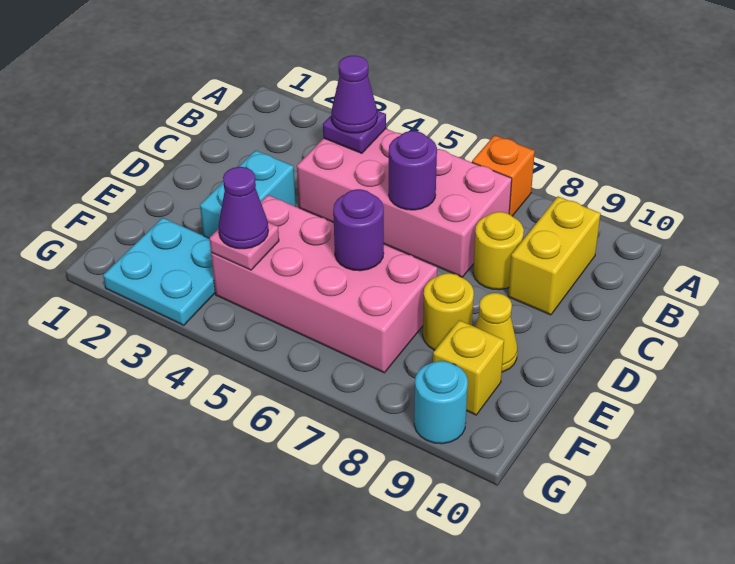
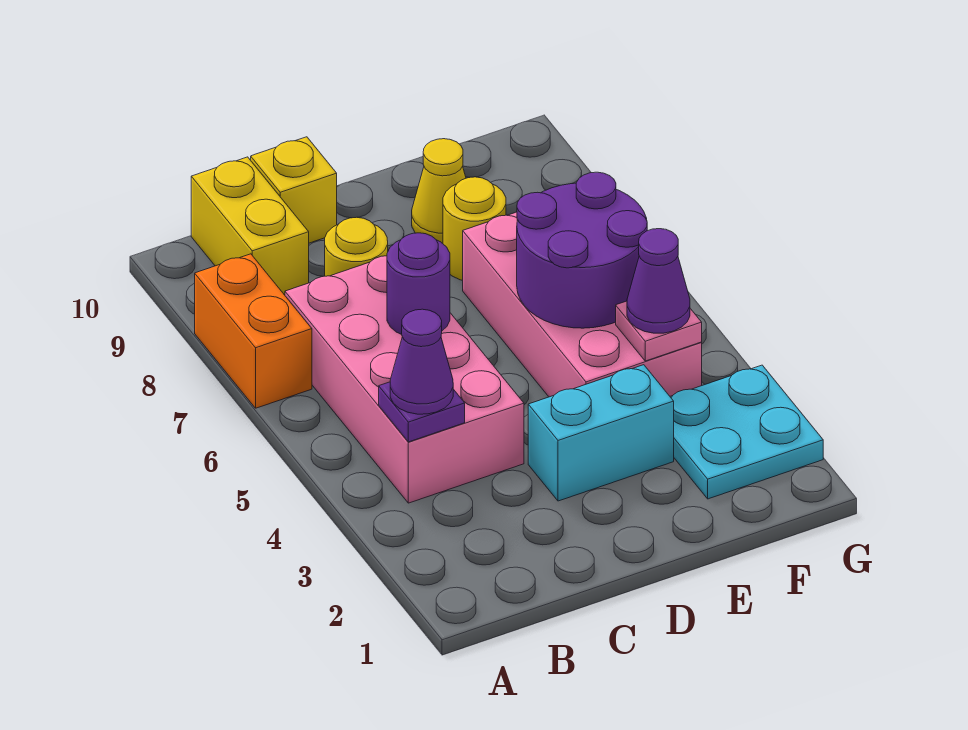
orange 1x1 brick [472,135,535,216] -> orange 1x2 brick [195,254,312,408]
yellow 1x2 brick [508,197,601,315] -> yellow 1x2 brick turned to [191,157,309,295]
purple 1x1 round brick [333,189,384,271] -> purple 2x2 round brick [517,172,647,328]
yellow 1x1 brick [433,320,504,415] -> yellow 1x1 brick moved to [251,137,337,243]
cyan 1x1 round brick [414,361,468,444] -> none

